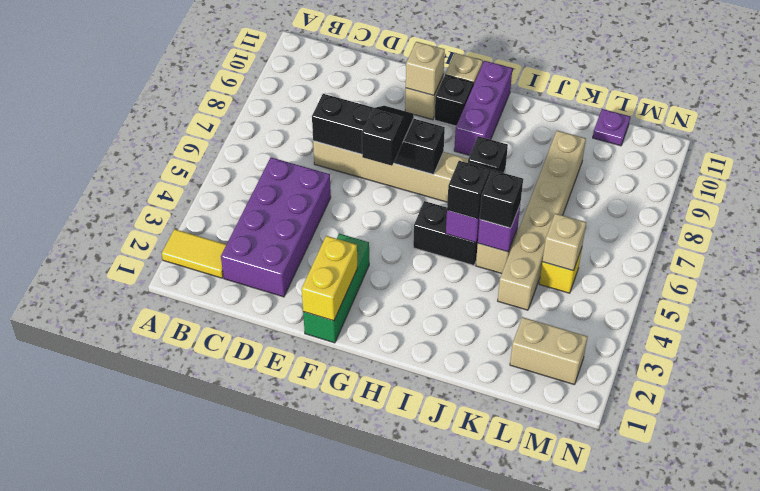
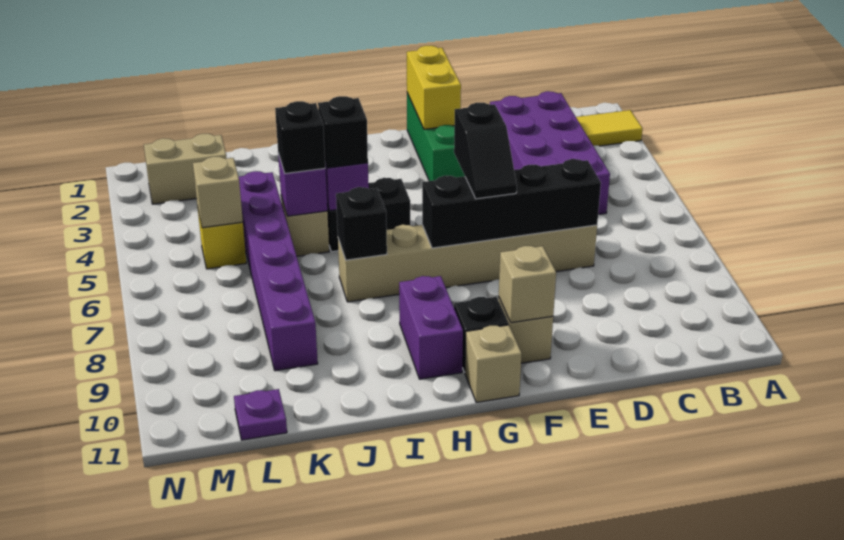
purple 1x3 brick [454,61,512,155] -> purple 1x2 brick [399,276,463,379]
tan 1x6 brick [498,131,586,310] -> purple 1x6 brick [239,171,318,371]

